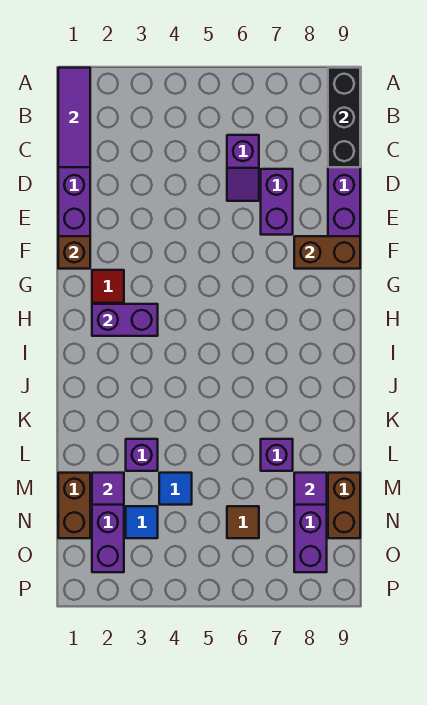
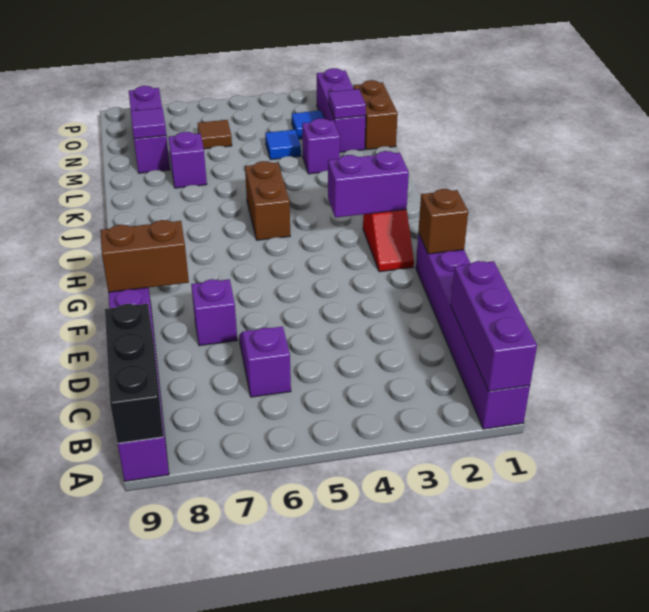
purple 1x3 tile [58,68,90,167] -> purple 1x3 brick [451,261,537,391]
purple 1x2 brick [261,169,293,235] -> purple 1x1 brick [191,279,237,346]
brown 1x2 brick [328,473,360,538] -> brown 1x2 brick moved to [245,161,290,240]

